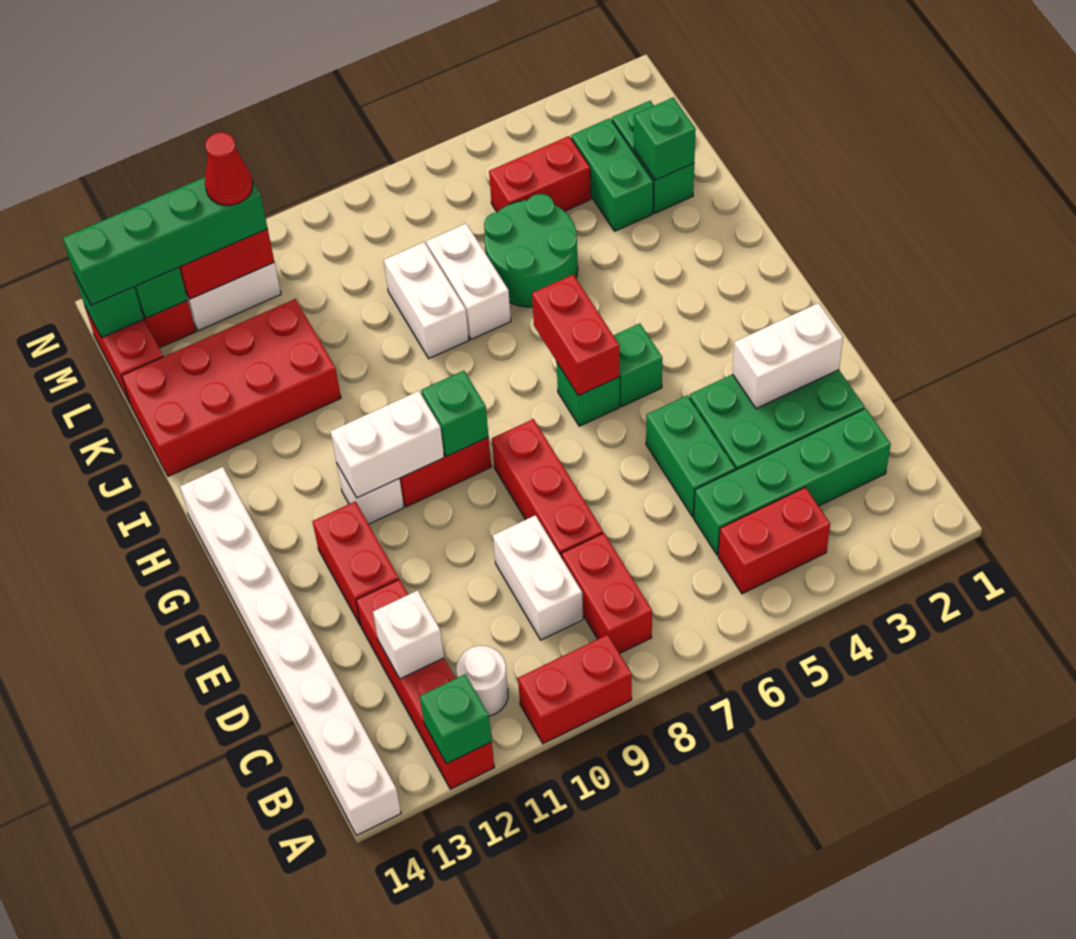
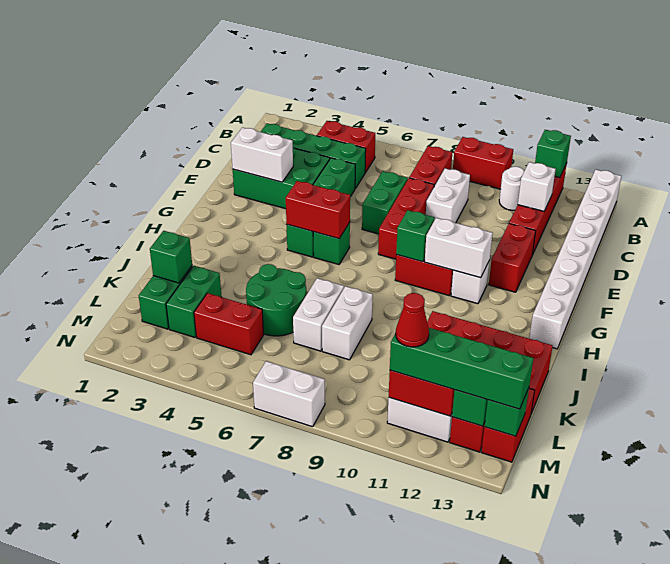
none -> green 1x2 brick [362,171,408,234]
red 1x2 brick [532,275,619,396] -> red 1x2 brick turned to [286,181,350,239]
none -> white 1x2 brick [253,361,325,427]

